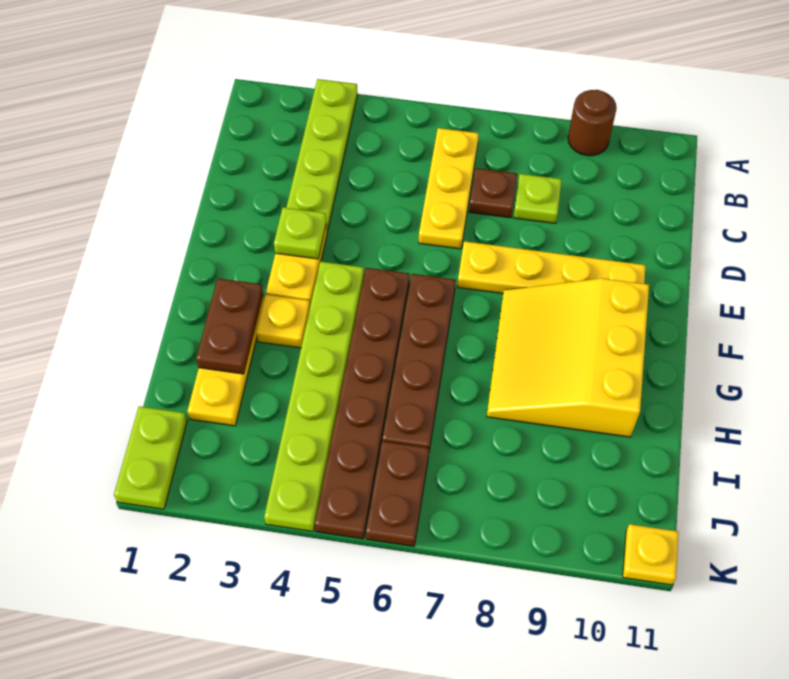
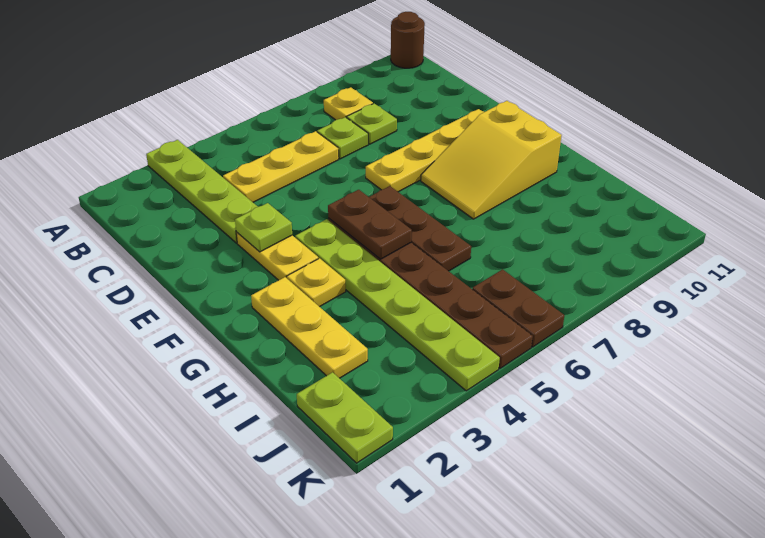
brown 1x1 round brick [568,90,617,156] -> brown 1x1 round brick moved to [391,12,425,68]
yellow 1x3 plate [419,128,479,249] -> yellow 1x3 plate turned to [223,131,339,202]
brown 1x1 plate [469,168,517,218] -> lime 1x1 plate [317,117,368,159]
brown 1x4 plate [382,274,456,450] -> brown 1x3 plate [369,186,471,271]
yellow 3x3 slope [487,278,649,437] -> yellow 2x3 slope [421,101,562,219]
brown 1x2 plate [196,278,263,374] -> brown 1x2 plate moved to [328,190,412,259]
yellow 1x1 plate [623,524,679,585] -> yellow 1x1 plate moved to [324,87,373,120]

